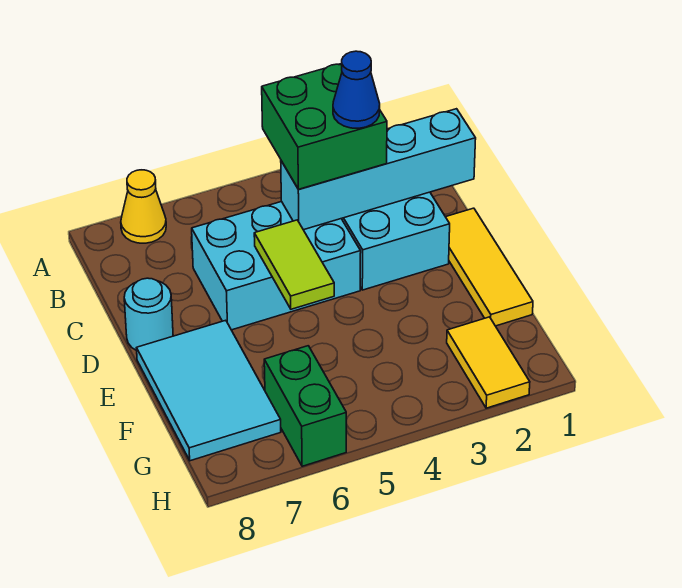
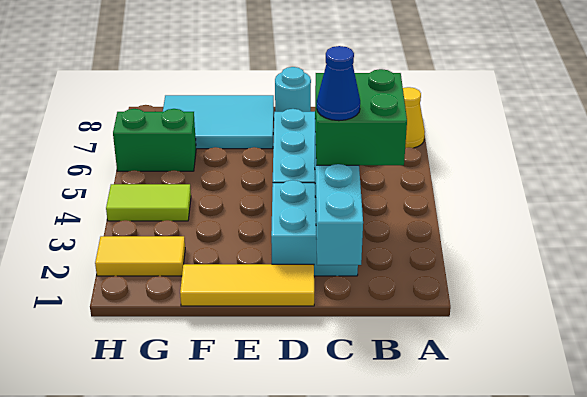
lime 1x2 tile [254,220,334,309] -> lime 1x2 tile moved to [106,184,191,221]

